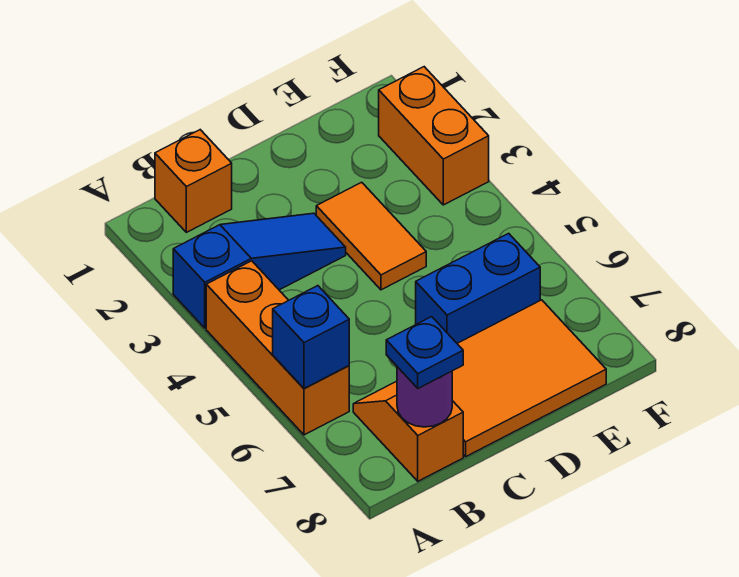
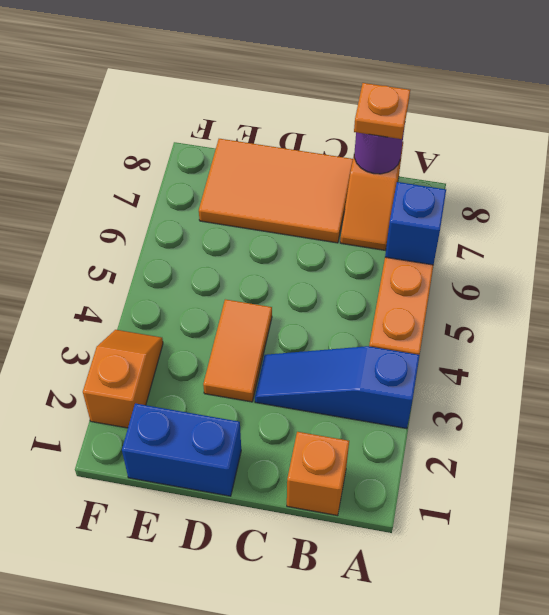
blue 1x1 plate [386,317,463,388] -> orange 1x1 plate [354,83,410,139]
blue 1x2 brick [416,233,540,343] -> blue 1x2 brick moved to [122,403,241,496]
orange 1x2 brick [379,67,489,205] -> orange 1x2 slope [83,330,163,428]

